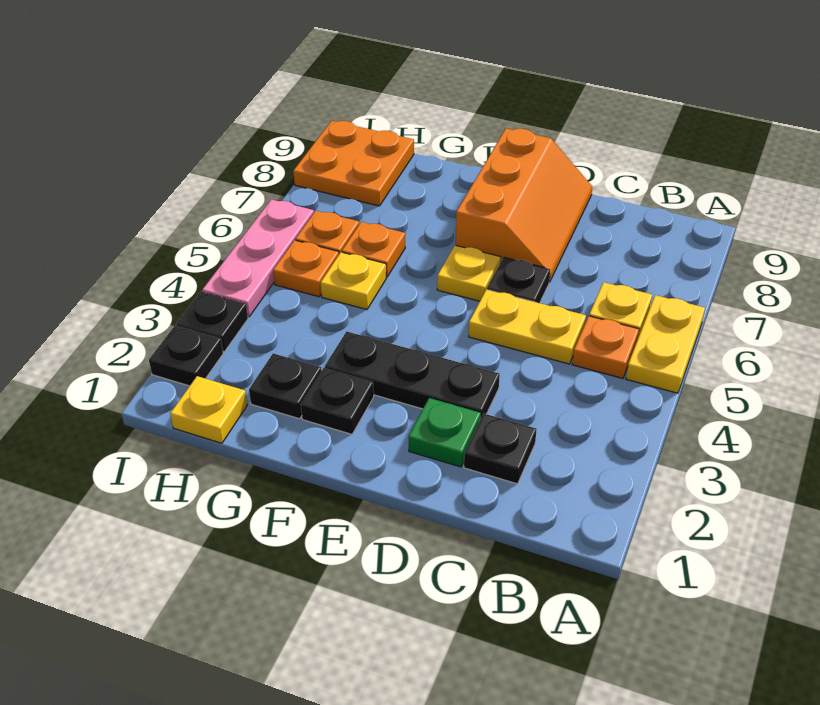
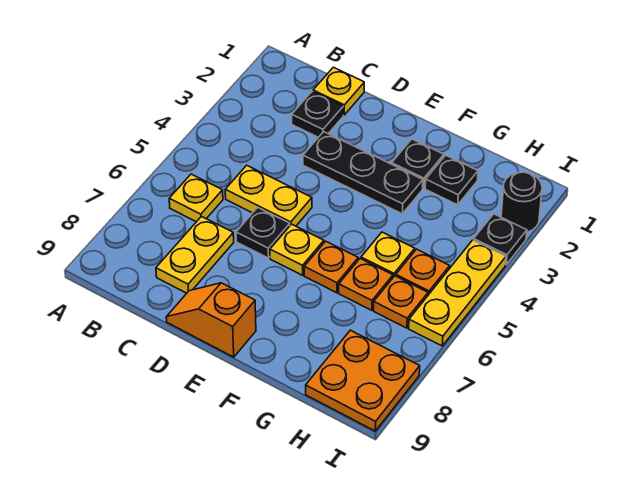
yellow 1x2 plate [626,295,705,393] -> yellow 1x2 plate moved to [156,217,234,293]
orange 1x1 plate [572,316,639,378] -> orange 1x1 plate moved to [304,241,358,293]
green 1x1 plate [408,398,481,467] -> none
orange 2x3 slope [456,128,592,282] -> orange 1x2 slope [166,283,256,357]
yellow 1x1 plate [170,376,247,443] -> yellow 1x1 plate moved to [313,67,364,115]
black 1x1 plate [149,326,223,386] -> black 1x1 round brick [501,172,542,232]
pink 1x3 plate [202,199,314,317] -> yellow 1x3 plate [409,240,506,346]

